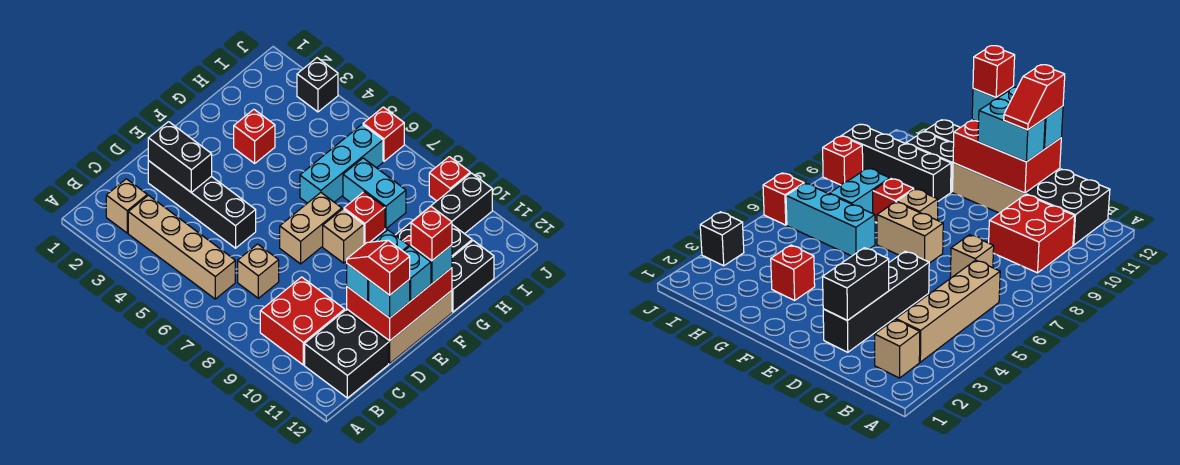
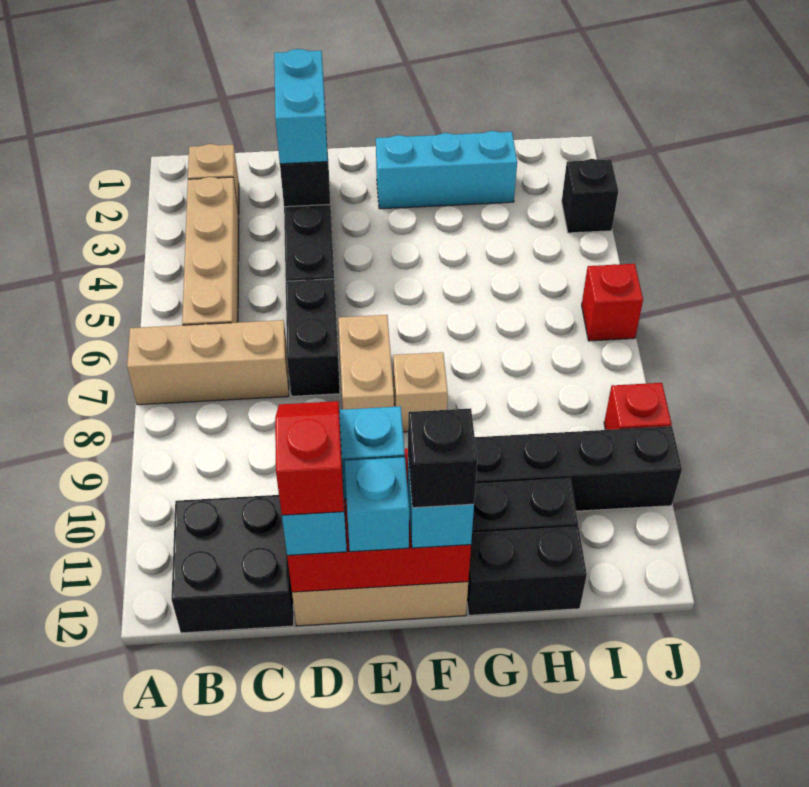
red 2x2 brick [260,277,345,365] -> none
tan 1x1 brick [238,244,279,298] -> tan 1x3 brick [127,320,289,405]
none -> black 1x2 brick [286,279,340,396]
tan 1x2 brick [280,193,342,264] -> tan 1x2 brick turned to [338,315,394,410]
red 1x1 brick [411,207,452,261] -> black 1x1 brick [408,408,477,508]
red 1x1 brick [234,109,275,163] -> none
cyan 1x3 brick [300,124,383,203] -> cyan 1x3 brick moved to [376,131,517,209]
red 1x1 brick [344,192,385,244] -> none
cyan 1x2 brick [343,158,406,229] -> cyan 1x2 brick moved to [274,49,328,164]

